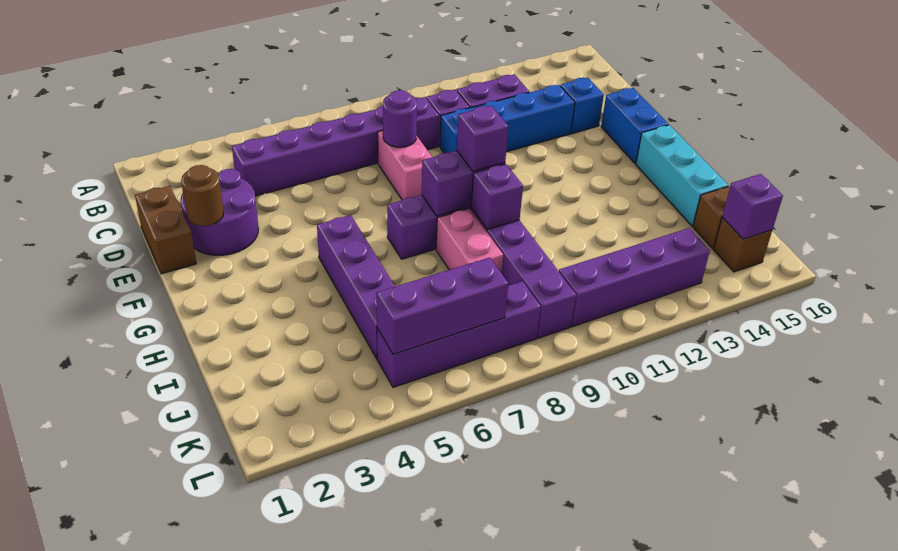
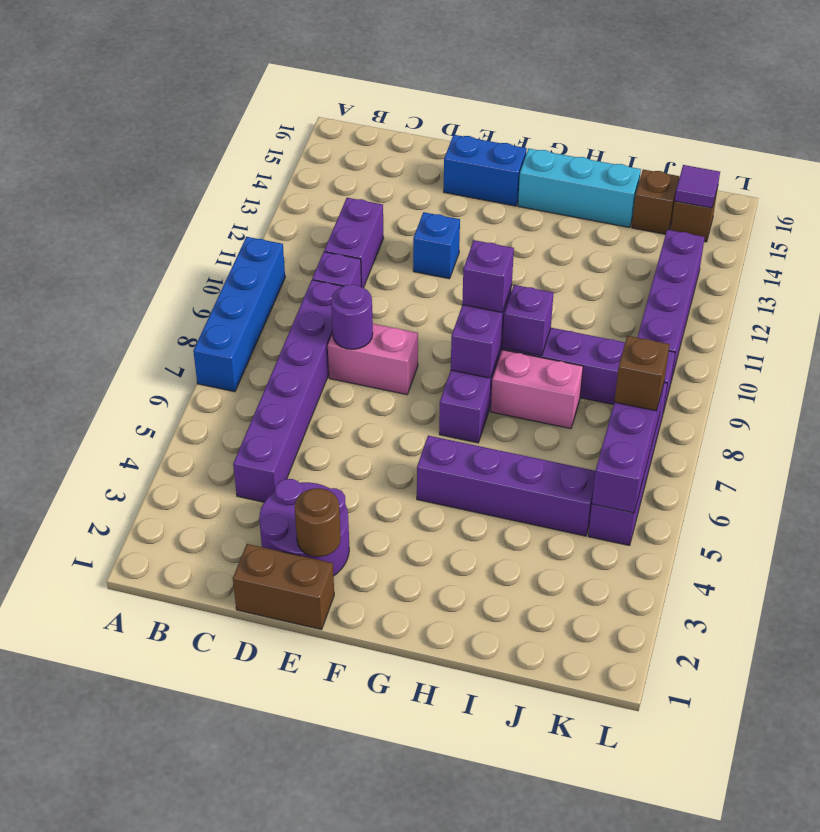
blue 1x4 brick [440,85,575,153] -> blue 1x4 brick moved to [193,237,285,392]
blue 1x1 brick [561,77,604,134] -> blue 1x1 brick moved to [413,212,460,279]
none -> brown 1x1 brick [614,336,670,411]
purple 1x1 brick [722,174,783,239] -> purple 1x1 tile [675,165,720,208]

